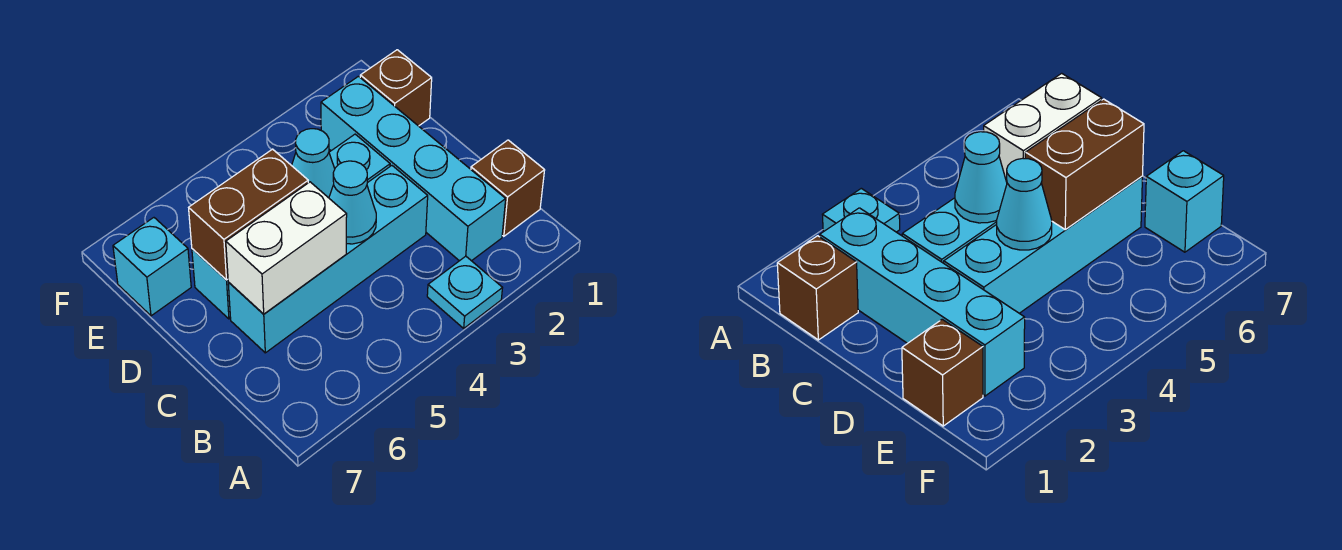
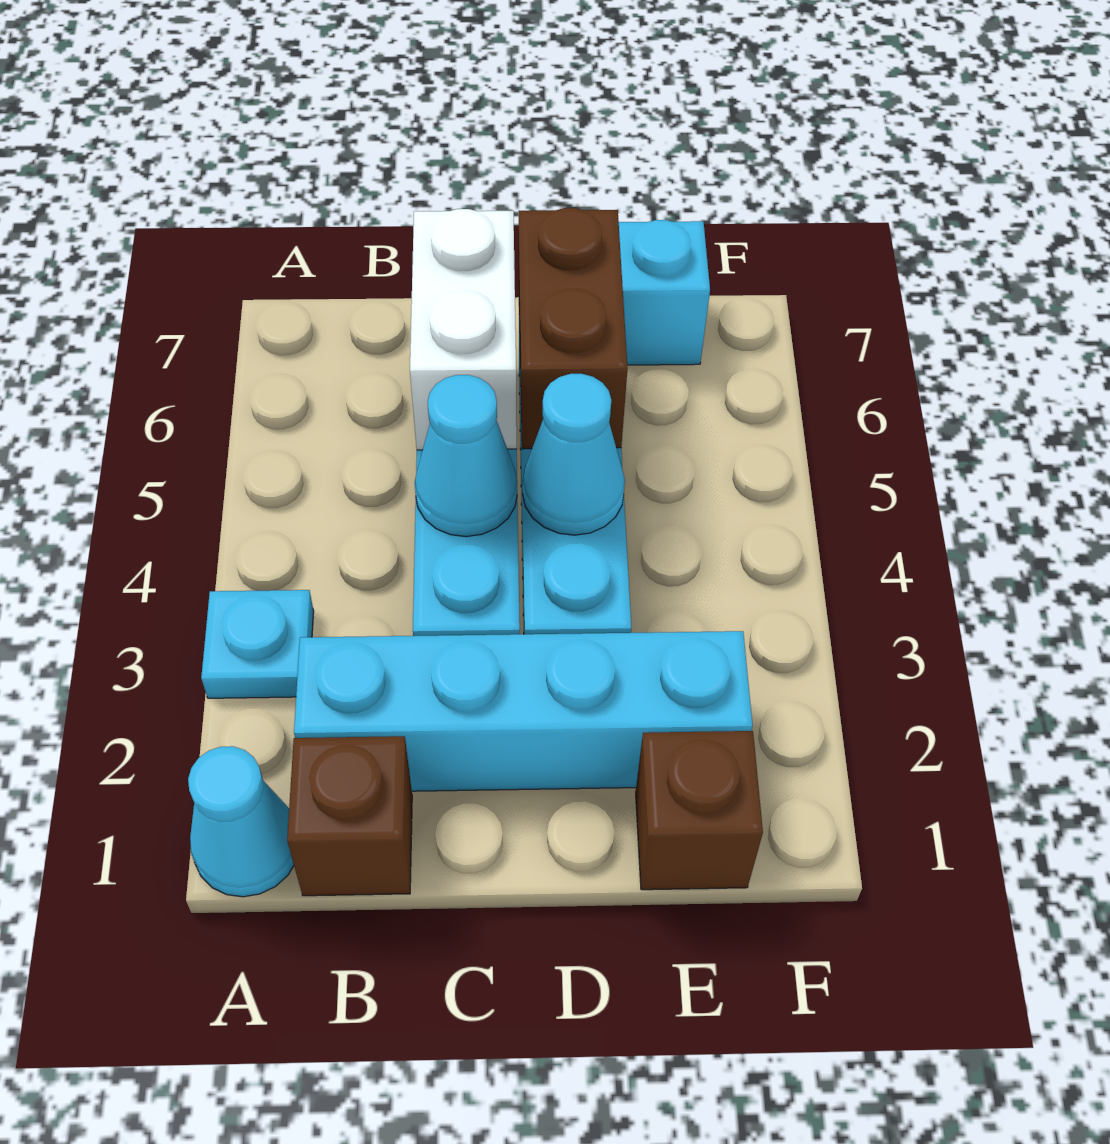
none -> cyan 1x1 cone [188,746,294,897]

